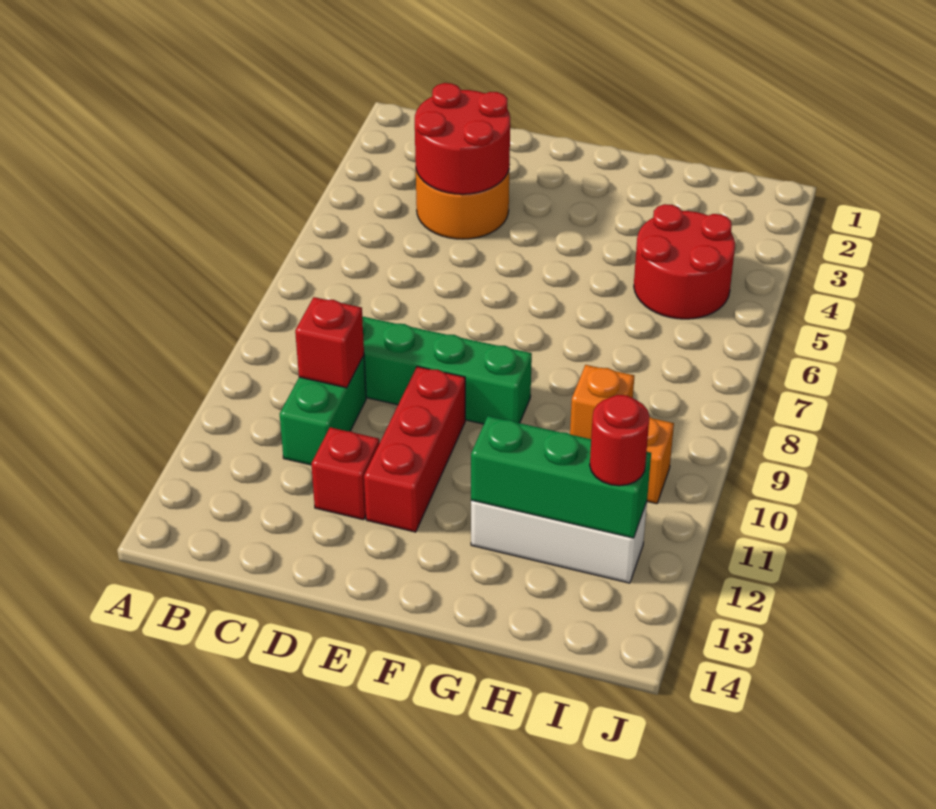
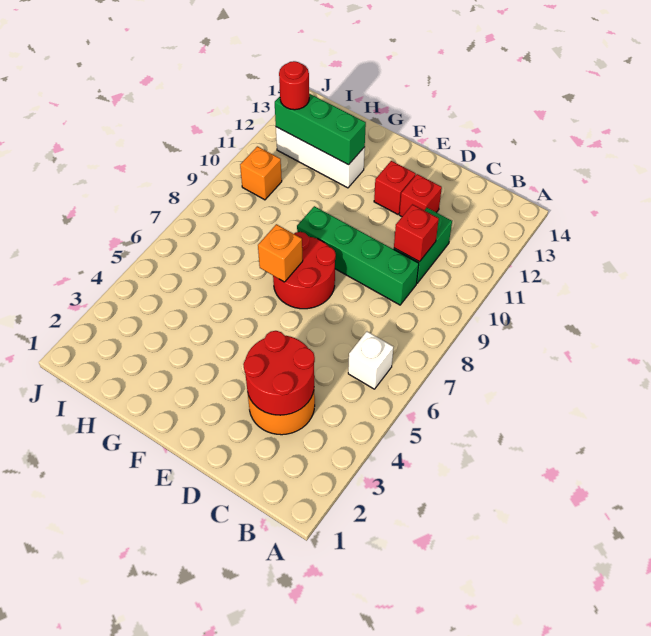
none -> white 1x1 brick [348,332,393,389]
red 1x3 brick [364,366,465,532] -> red 1x1 brick [374,161,416,214]
red 2x2 round brick [634,204,735,319] -> red 2x2 round brick moved to [273,232,336,309]
orange 1x1 brick [570,365,634,439] -> orange 1x1 brick moved to [258,224,303,282]

